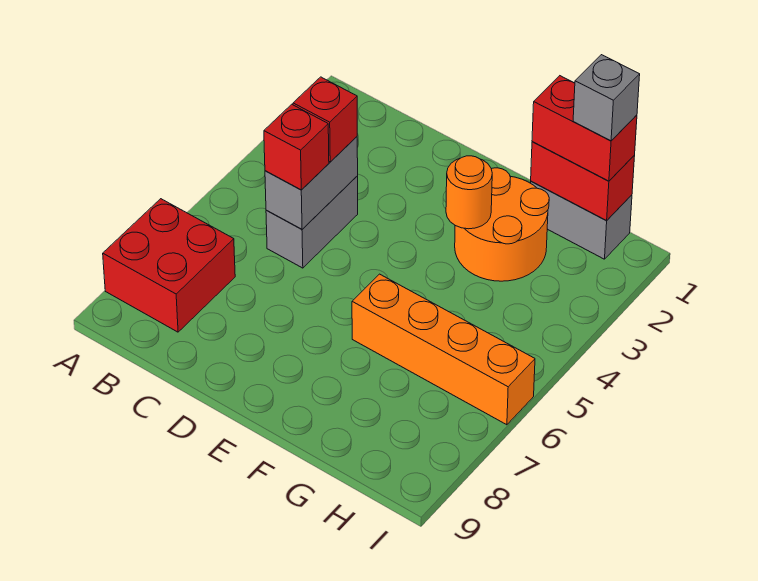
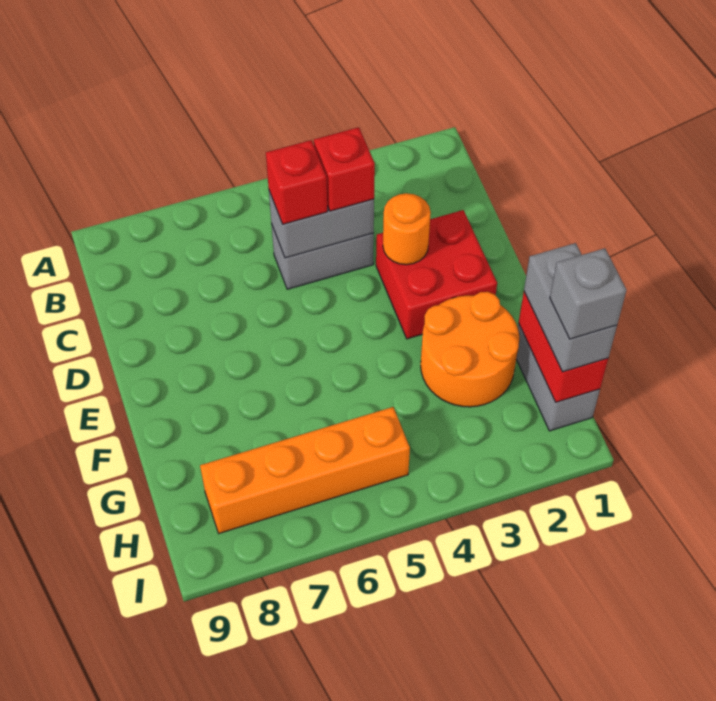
red 2x2 brick [103,199,235,332] -> red 2x2 brick moved to [376,210,497,339]
orange 1x1 round brick [446,156,492,229] -> orange 1x1 round brick moved to [383,193,431,265]
orange 1x4 brick [352,274,535,425] -> orange 1x4 brick turned to [200,407,410,533]
red 1x2 brick [532,76,637,181] -> grey 1x2 brick [524,243,617,372]

